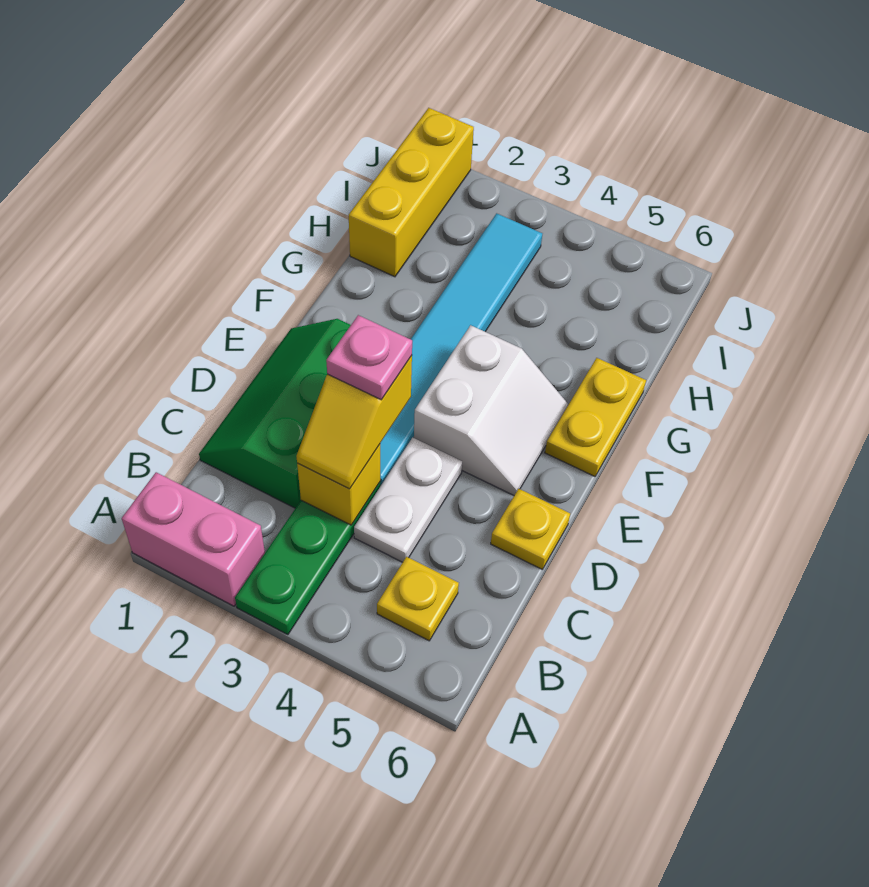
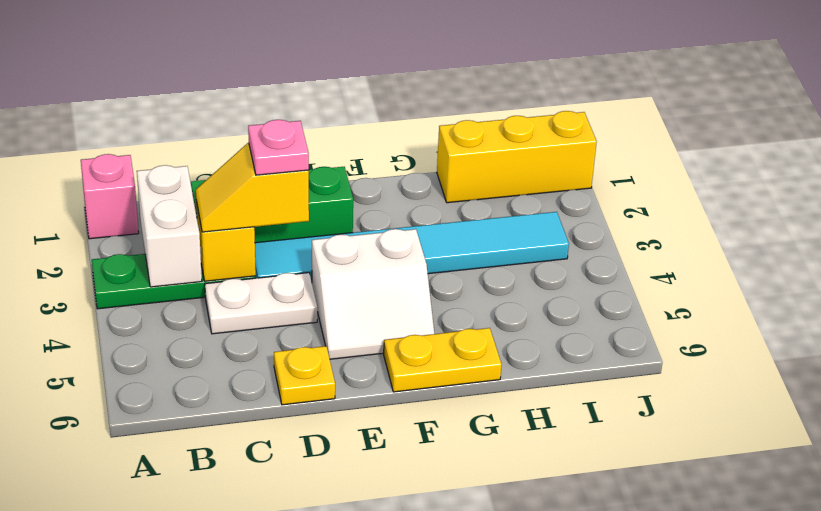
pink 1x2 brick [122,472,265,606] -> pink 1x1 brick [81,154,139,239]
none -> white 1x2 brick [137,165,202,287]
yellow 1x1 plate [377,557,459,641] -> none

